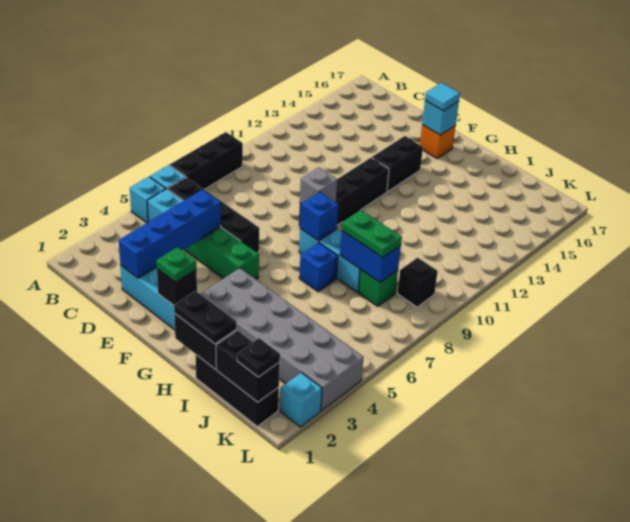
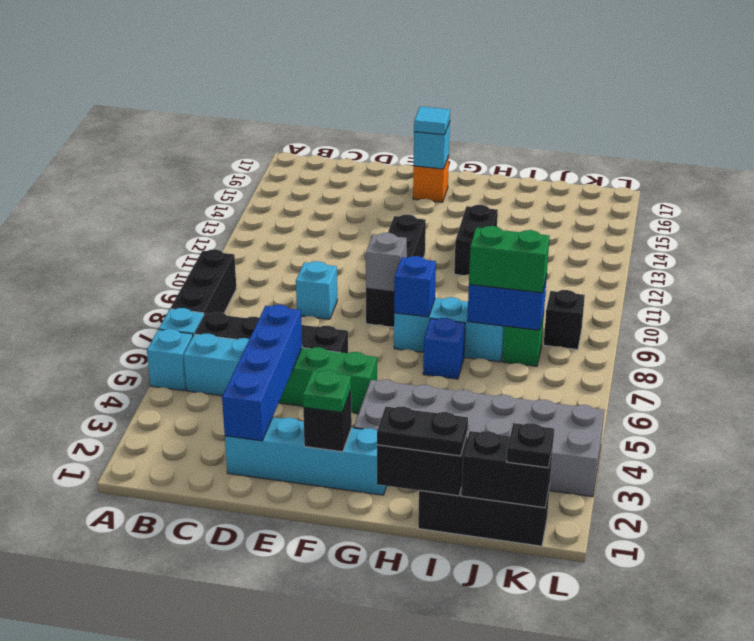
black 1x2 brick [372,136,423,192] -> black 1x2 brick moved to [454,205,498,275]
green 1x2 plate [342,210,402,257] -> green 1x2 brick [469,226,550,293]
cyan 1x1 brick [280,372,322,427] -> cyan 1x1 brick moved to [296,261,337,319]

